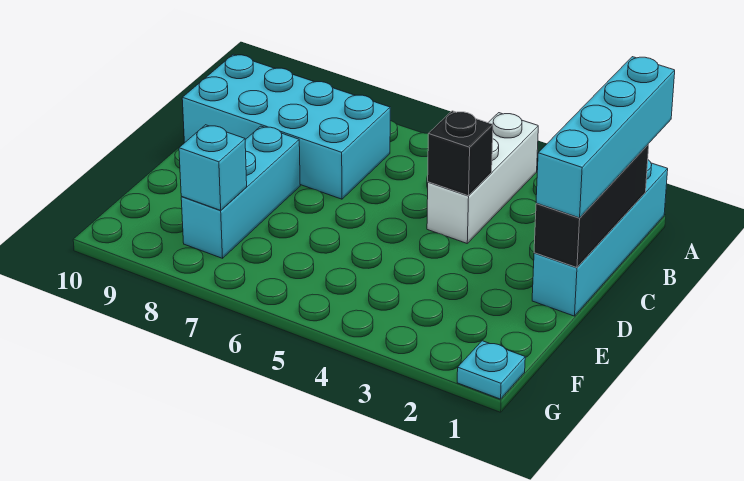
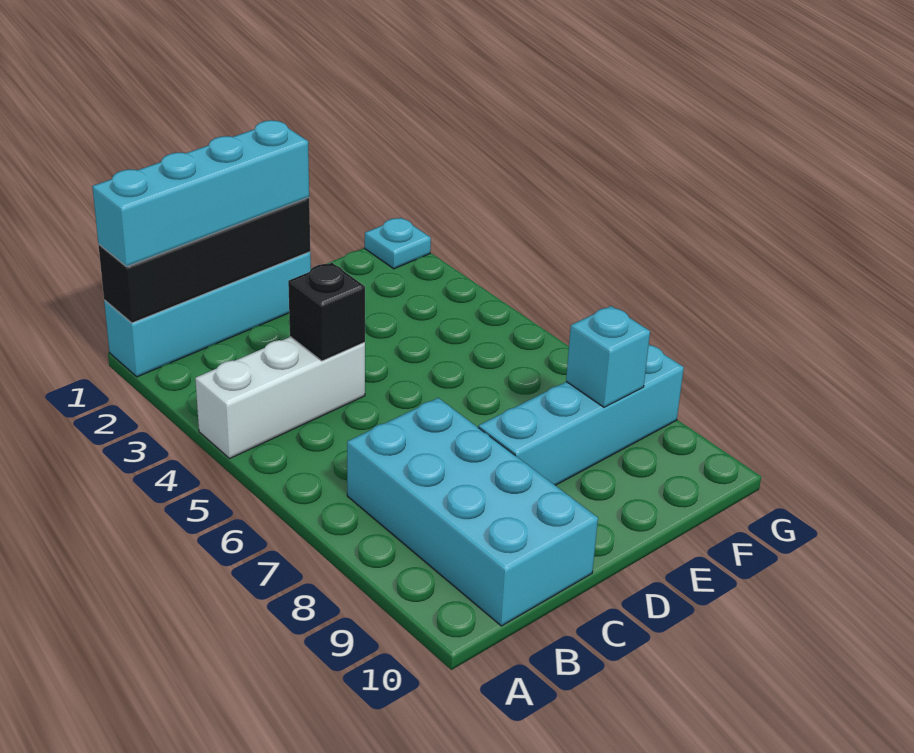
black 1x3 brick [534,144,649,268] -> black 1x4 brick [98,198,310,323]
cyan 1x3 brick [181,126,300,258] -> cyan 1x4 brick [478,345,684,485]

